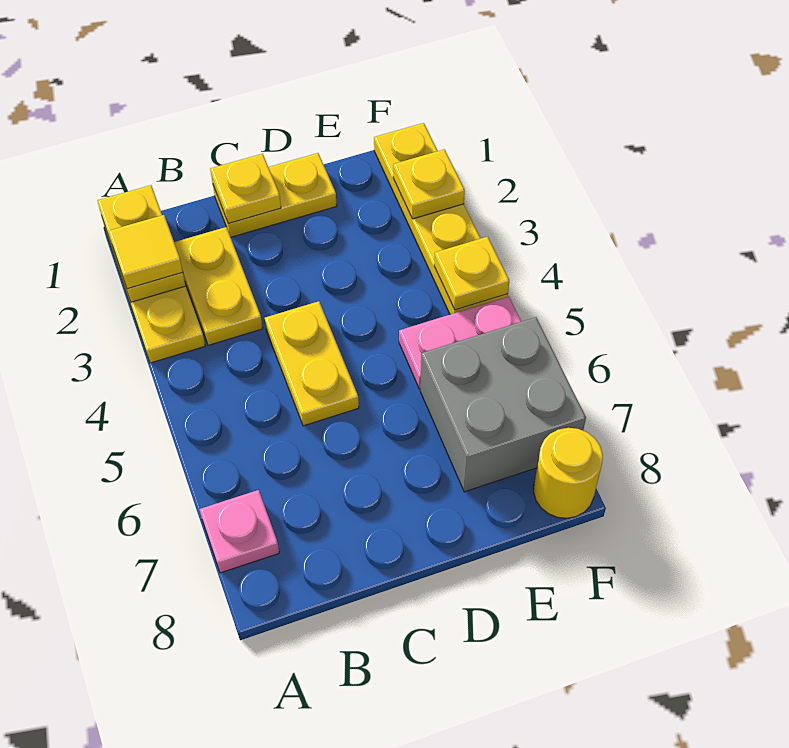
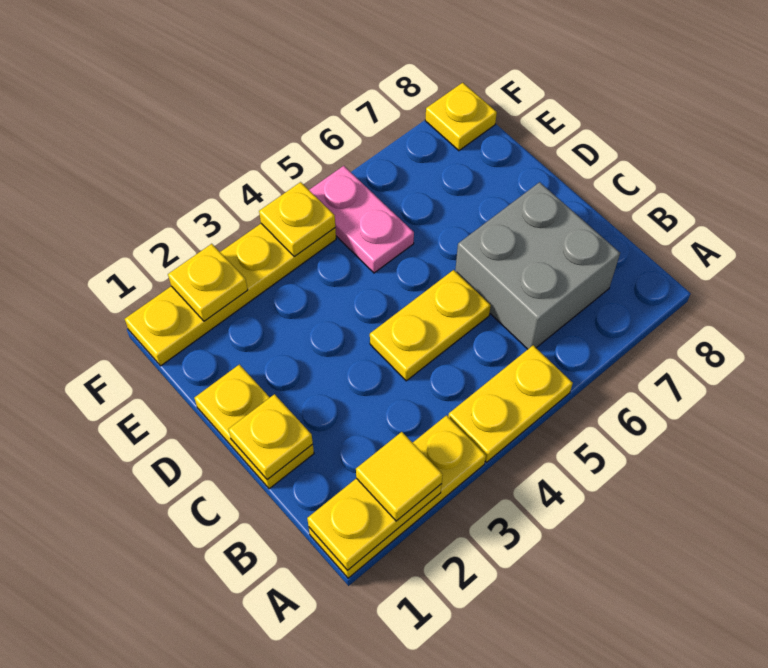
pink 1x1 plate [200,490,279,573] -> none
yellow 1x2 plate [174,227,263,345] -> yellow 1x2 plate moved to [448,345,573,462]
grey 2x2 brick [420,317,586,492] -> grey 2x2 brick moved to [455,182,620,349]
yellow 1x1 round brick [534,428,603,518] -> yellow 1x1 plate [425,83,497,151]

